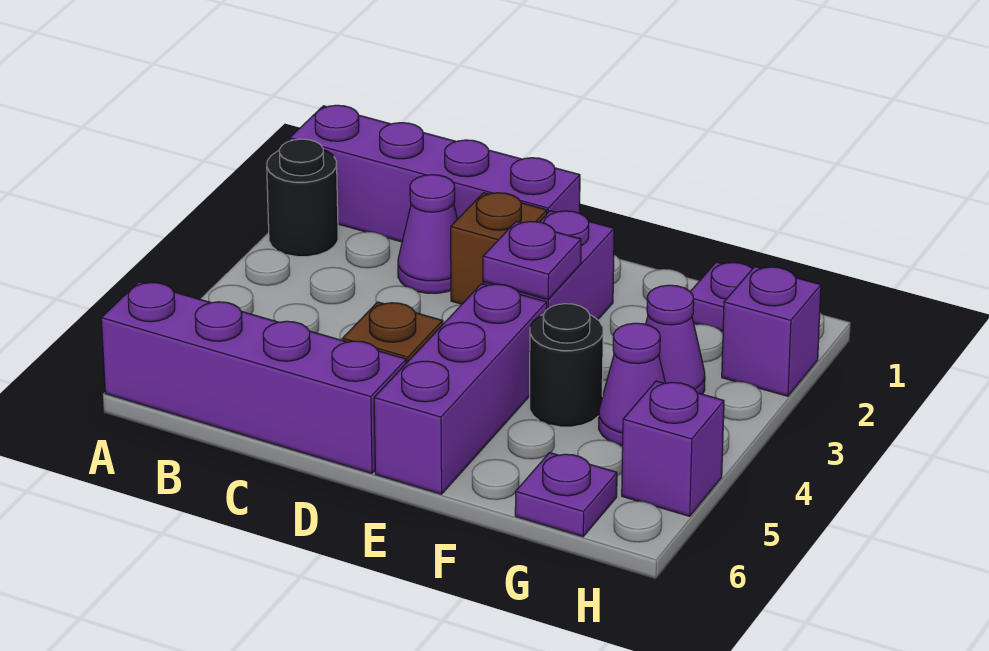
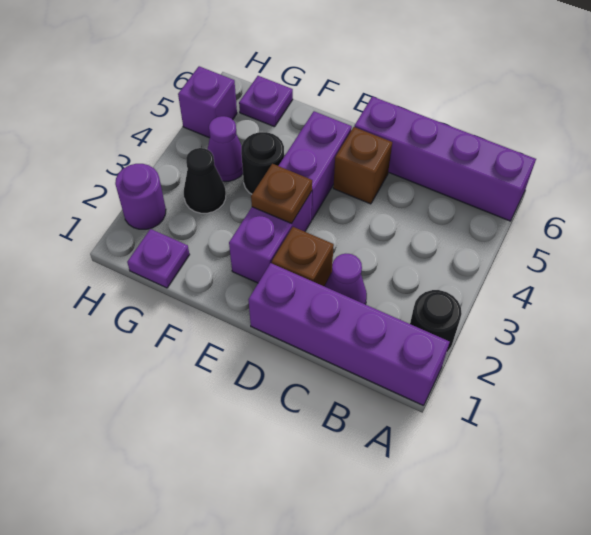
purple 1x1 plate [483,221,581,299] -> brown 1x1 plate [251,164,312,223]
purple 1x3 brick [374,284,547,494] -> purple 1x2 brick [279,111,352,220]
purple 1x1 cone [646,285,705,394] -> black 1x1 cone [184,148,226,213]
purple 1x1 brick [722,267,821,396] -> purple 1x1 round brick [115,164,166,229]

